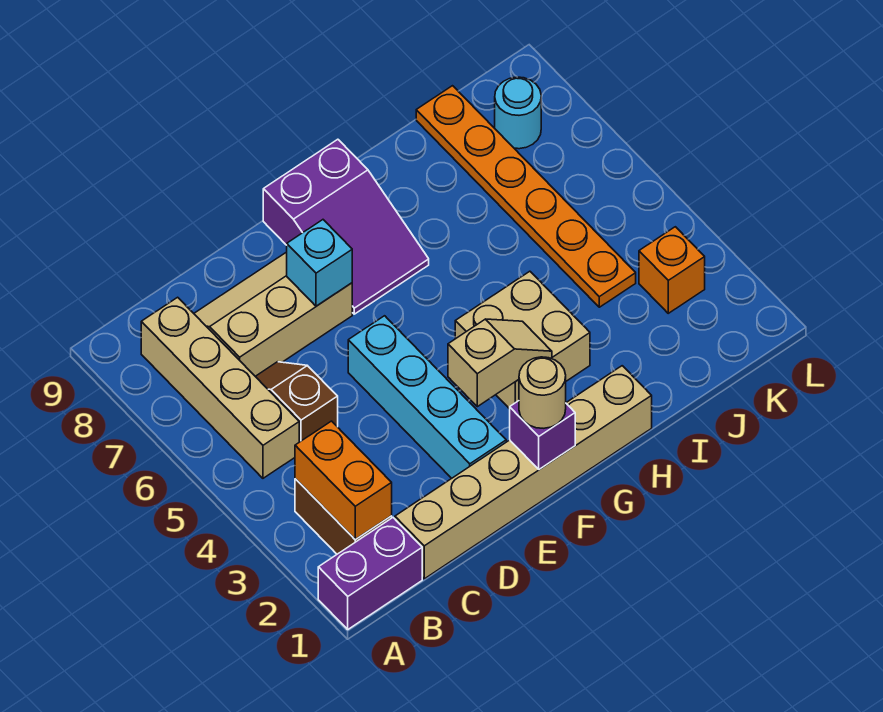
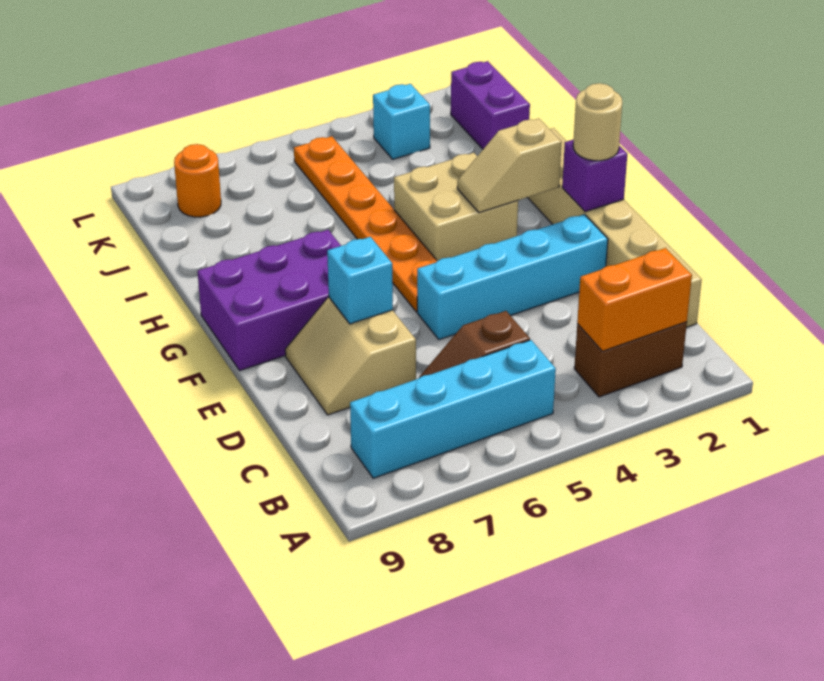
purple 1x2 brick [318,518,422,629] -> purple 1x2 brick moved to [451,61,530,149]
tan 1x4 brick [141,297,299,478] -> cyan 1x4 brick [350,340,556,478]
tan 2x3 slope [194,252,352,376] -> tan 2x2 slope [285,297,416,415]
tan 1x2 slope [448,319,552,407] -> tan 1x2 slope turned to [457,119,562,213]
purple 2x3 slope [263,139,429,314] -> purple 2x3 brick [197,230,341,371]
orange 1x6 plate [416,86,636,307] -> orange 1x6 plate turned to [294,136,437,312]
orange 1x1 brick [639,227,705,313] -> cyan 1x1 brick [373,84,430,159]
cyan 1x1 round brick [495,77,541,149] -> orange 1x1 round brick [174,144,221,217]

